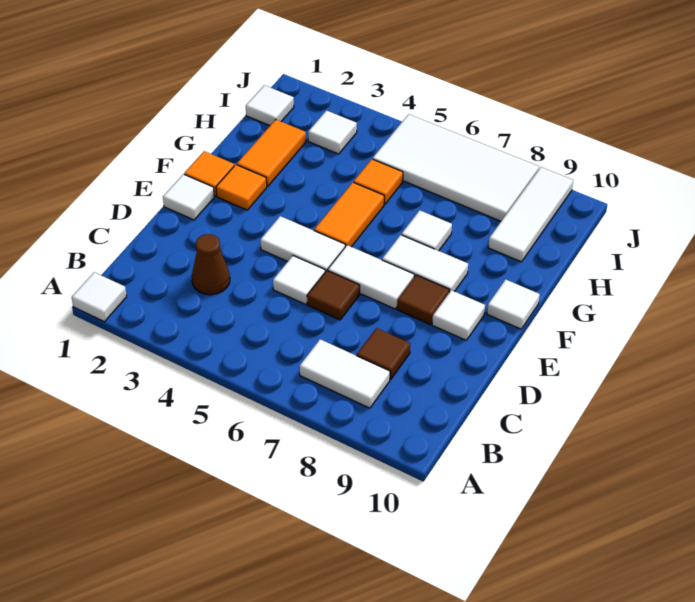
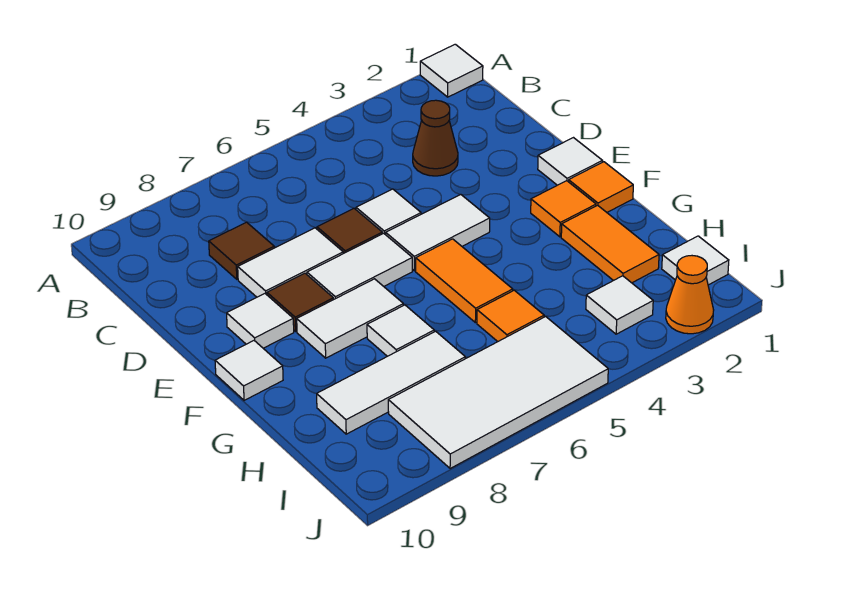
white 1x2 tile [300,339,390,408] -> white 1x2 tile moved to [238,228,343,297]
white 1x3 tile [488,167,573,262] -> white 1x3 tile turned to [317,331,465,434]
none -> orange 1x1 cone [666,256,714,334]

